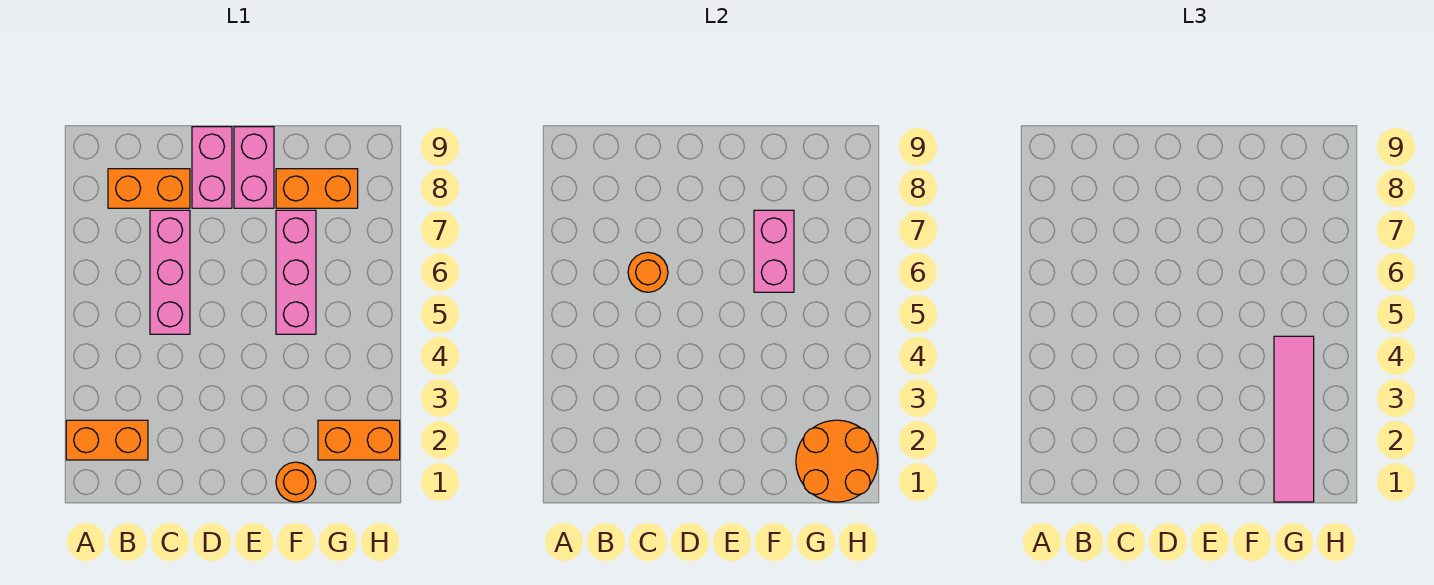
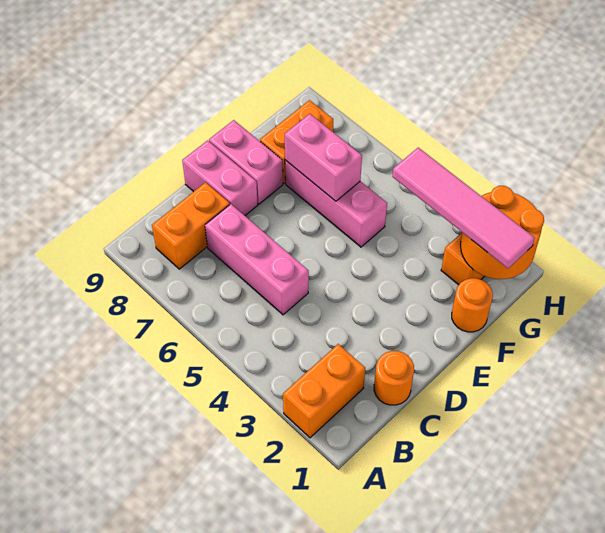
orange 1x1 round brick [628,252,668,292] -> orange 1x1 round brick moved to [374,351,414,405]

